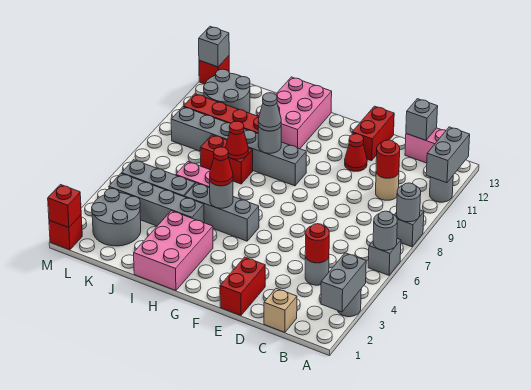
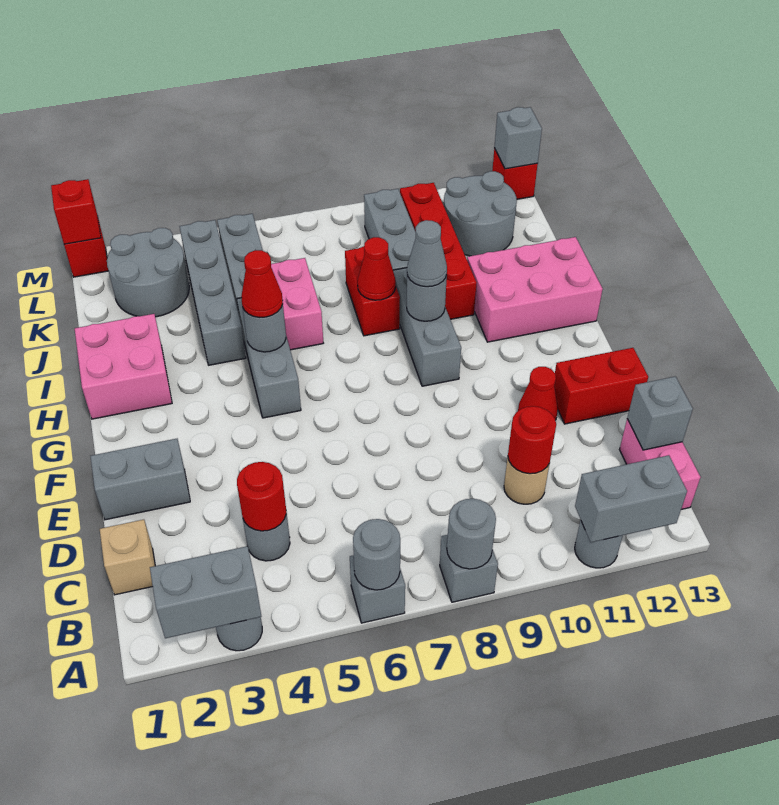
red 1x2 brick [220,257,265,315] -> grey 1x2 brick [90,439,190,520]
pink 2x3 brick [134,211,213,290] -> pink 2x2 brick [75,314,172,419]

